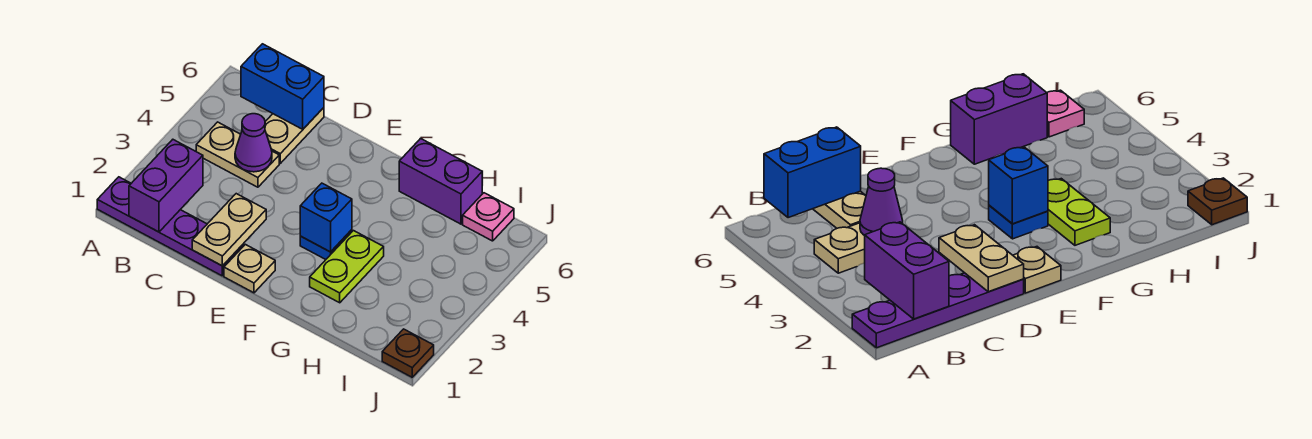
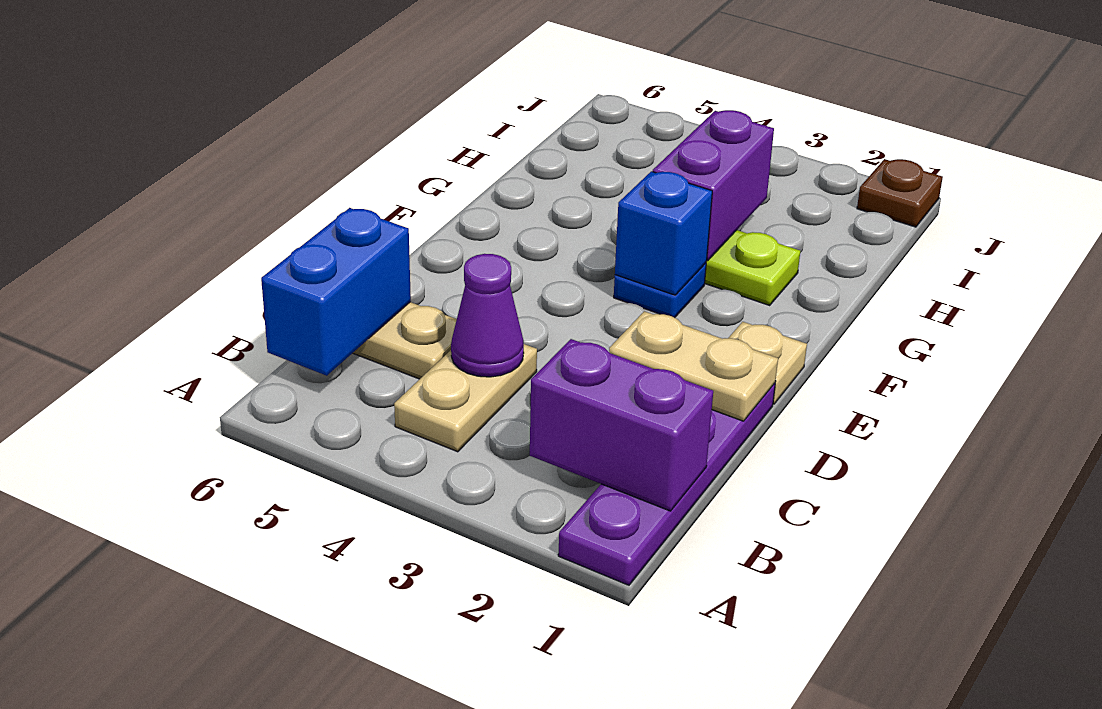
purple 1x2 brick [399,138,482,224] -> purple 1x2 brick moved to [653,110,774,261]
pink 1x1 plate [463,193,514,241] -> none

